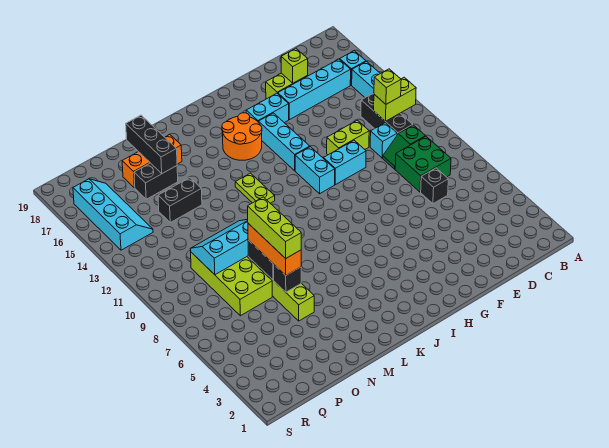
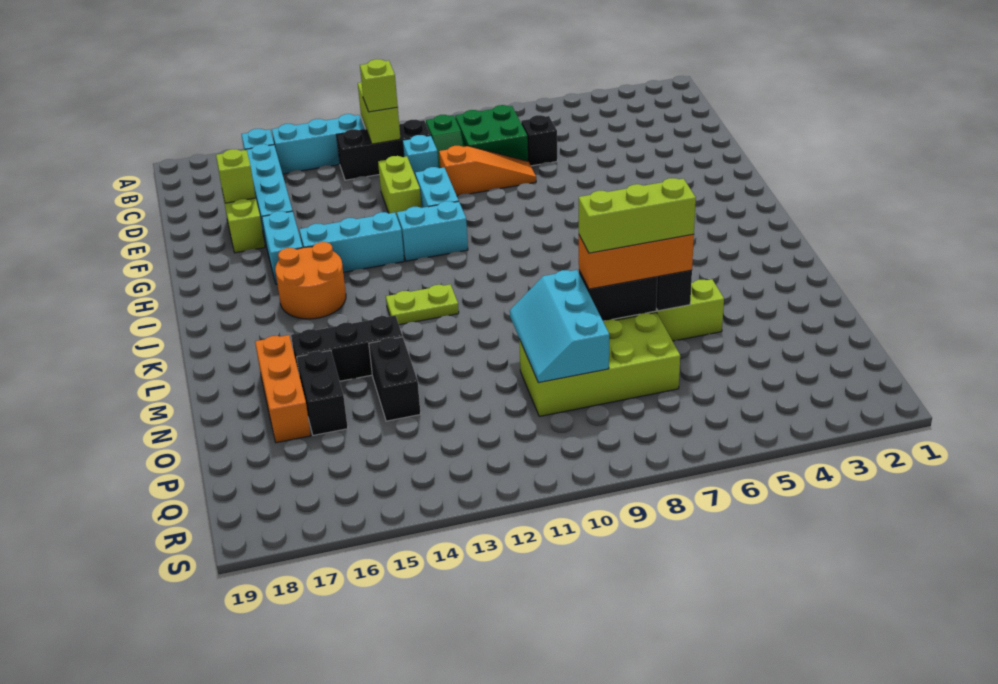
none -> orange 1x3 slope [439,146,536,196]
black 1x3 brick [126,115,177,173] -> black 1x3 brick moved to [291,316,403,381]
cyan 2x4 slope [73,179,153,250] -> none

